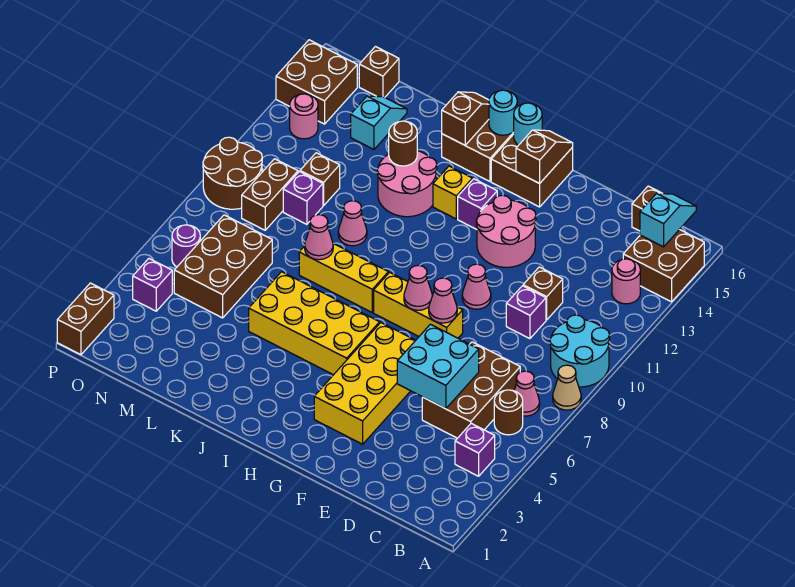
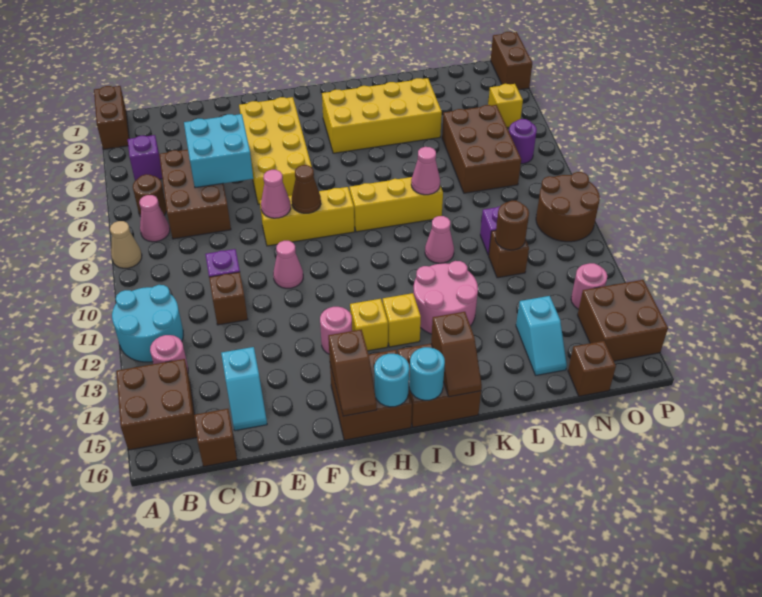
cyan 2x2 round brick [550,315,610,387] -> cyan 2x2 round brick moved to [112,285,183,362]
cyan 1x2 slope [640,193,696,247] -> cyan 1x2 slope moved to [221,347,267,431]
pink 2x2 round brick [476,195,536,267] -> pink 1x1 round brick [320,307,352,354]
pink 1x1 cone [404,265,432,310] -> brown 1x1 cone [292,165,321,213]
yellow 2x4 brick [249,272,380,375] -> yellow 2x4 brick moved to [322,78,442,153]
purple 1x1 brick [458,179,497,229] -> yellow 1x1 brick [350,299,388,351]
brown 1x1 round brick [389,121,417,166] -> brown 1x1 round brick moved to [495,201,529,250]
brown 1x2 brick [242,159,298,230] -> brown 1x2 brick moved to [94,86,129,149]
purple 1x1 brick [133,259,172,311] -> yellow 1x1 brick [488,84,523,128]

